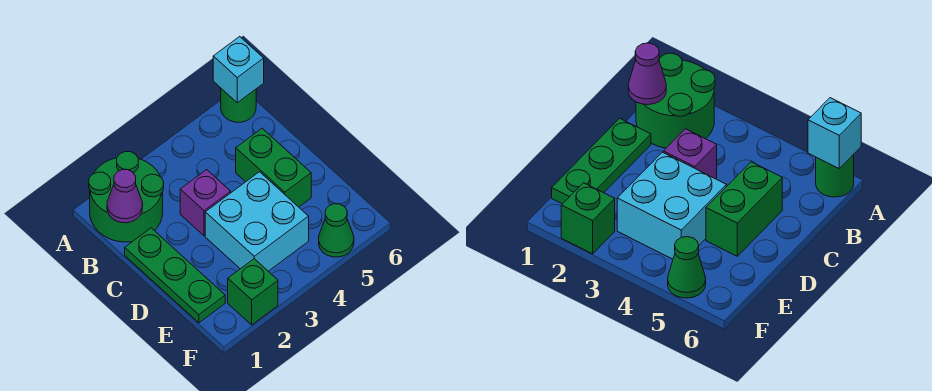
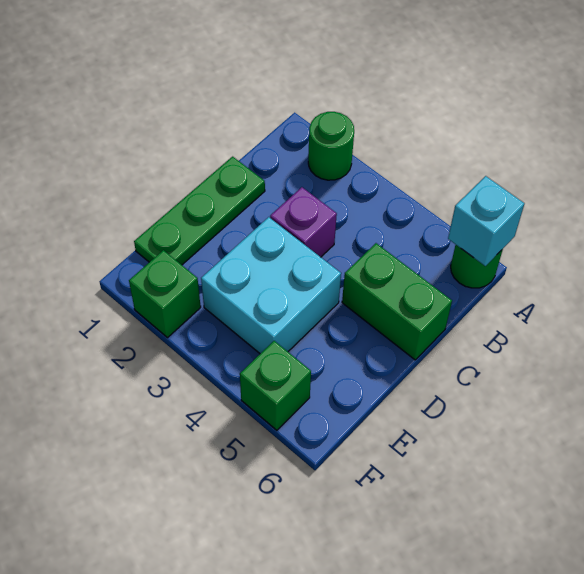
green 2x2 round brick [89,152,164,242] -> green 1x1 round brick [308,112,354,180]
purple 1x1 cone [107,170,143,223] -> none
green 1x2 brick [236,128,311,207] -> green 1x2 brick turned to [342,243,452,360]
green 1x1 cone [319,204,354,257] -> green 1x1 brick [240,341,311,430]

